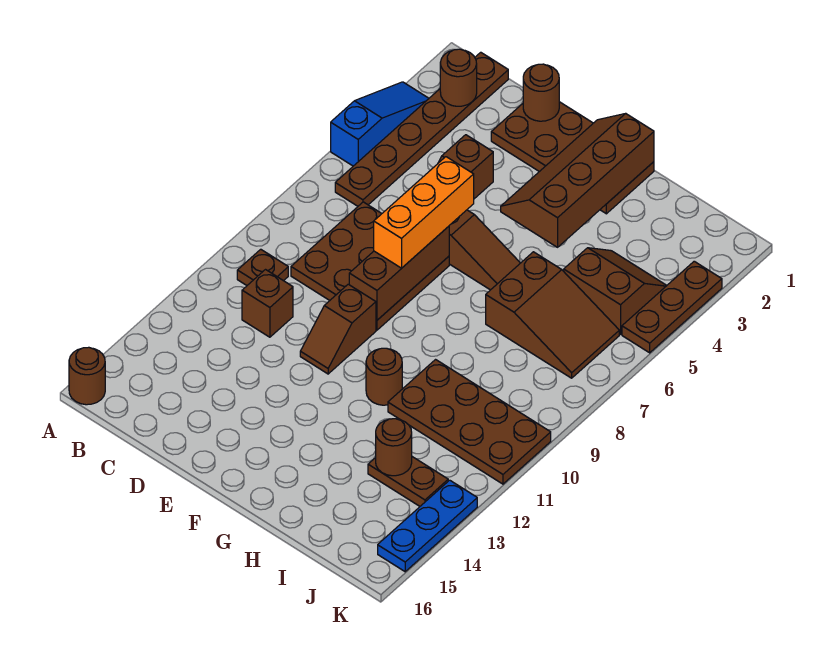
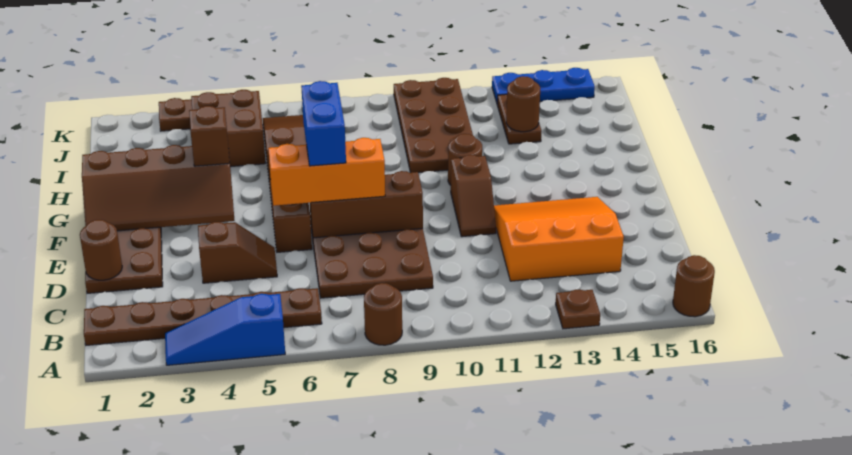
brown 1x1 round brick [440,49,477,106] -> brown 1x1 round brick moved to [364,283,402,345]
brown 1x1 plate [237,249,288,285] -> brown 1x1 plate moved to [556,290,600,329]
brown 1x1 brick [242,270,293,337] -> brown 1x1 brick moved to [189,106,230,166]
none -> orange 3x3 slope [494,197,624,281]
none -> blue 1x2 brick [301,81,346,166]
brown 1x2 slope [300,284,376,374] -> brown 1x2 slope turned to [451,155,496,237]
brown 2x2 slope [564,248,667,334] -> brown 2x2 brick [191,90,265,167]

